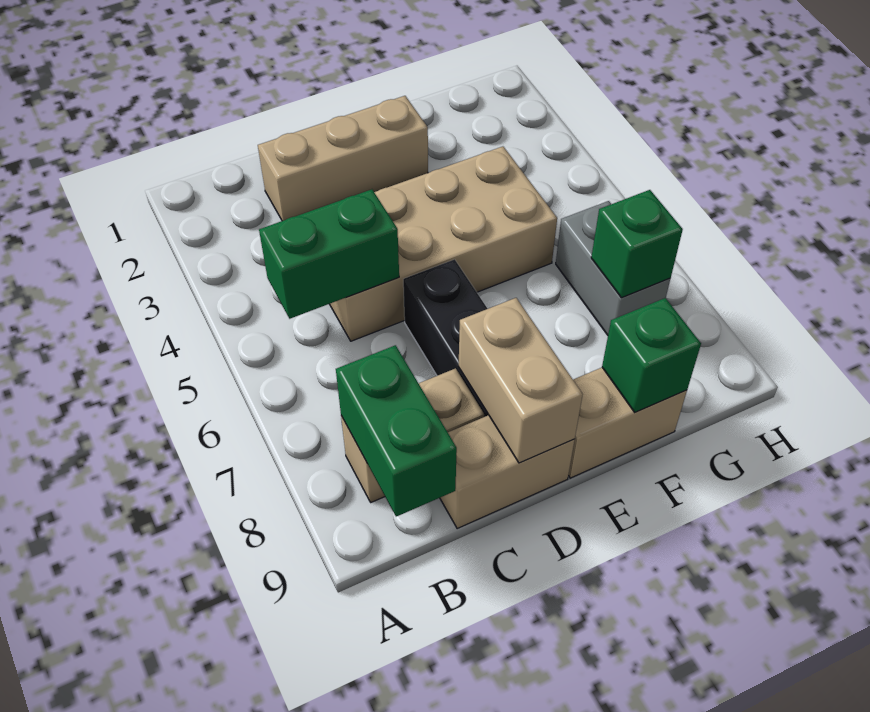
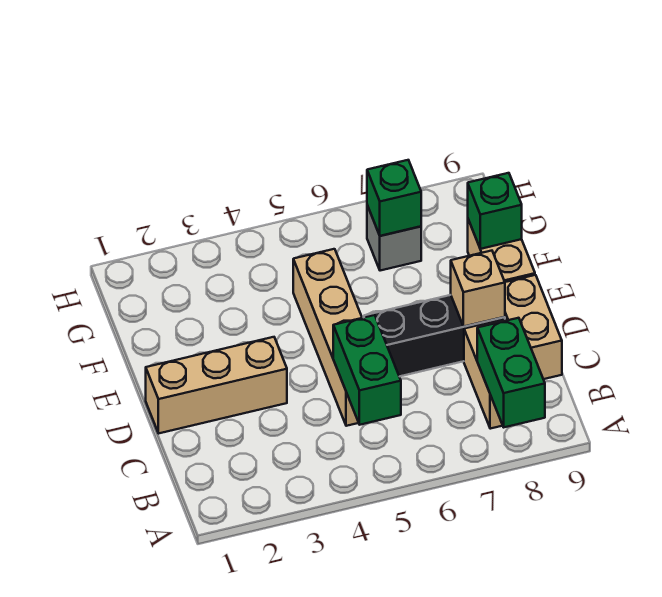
green 1x2 brick [336,345,457,517] -> green 1x2 brick turned to [477,318,545,427]
tan 1x3 brick [258,96,428,221] -> tan 1x3 brick turned to [146,337,287,433]
tan 2x4 brick [330,147,557,341] -> tan 1x4 brick [293,249,362,426]
tan 1x2 brick [458,298,583,463] -> tan 1x1 brick [451,251,505,326]
grey 1x2 brick [556,201,670,335] -> grey 1x1 brick [367,205,421,271]

